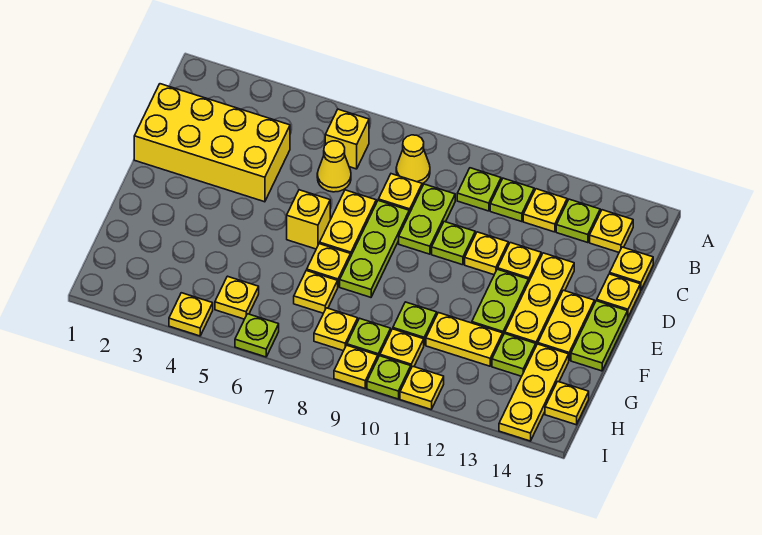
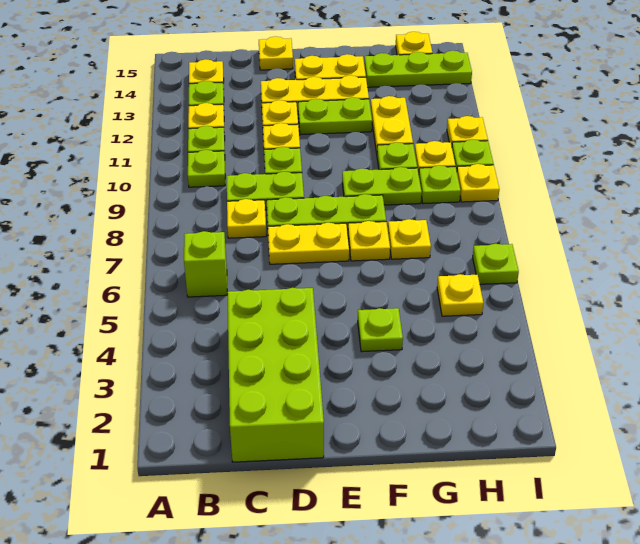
yellow 1x1 brick [325,109,369,169] -> lime 1x1 brick [184,231,227,297]
yellow 1x1 cone [396,135,430,184] -> none
yellow 2x4 brick [134,84,290,202] -> lime 2x4 brick [227,288,324,462]
yellow 1x1 cone [317,141,351,192] -> none
yellow 1x1 plate [610,247,653,290] -> none
yellow 1x1 brick [287,190,330,249] -> none
lime 1x2 plate [571,301,628,371] -> lime 1x2 plate moved to [342,167,422,205]
lime 1x1 plate [492,334,536,376] -> lime 1x1 plate moved to [358,308,403,352]
yellow 1x3 plate [499,344,569,441] -> lime 1x3 plate [364,51,472,87]
yellow 1x1 plate [314,308,358,351] -> none
yellow 1x1 plate [169,293,213,336] -> none

